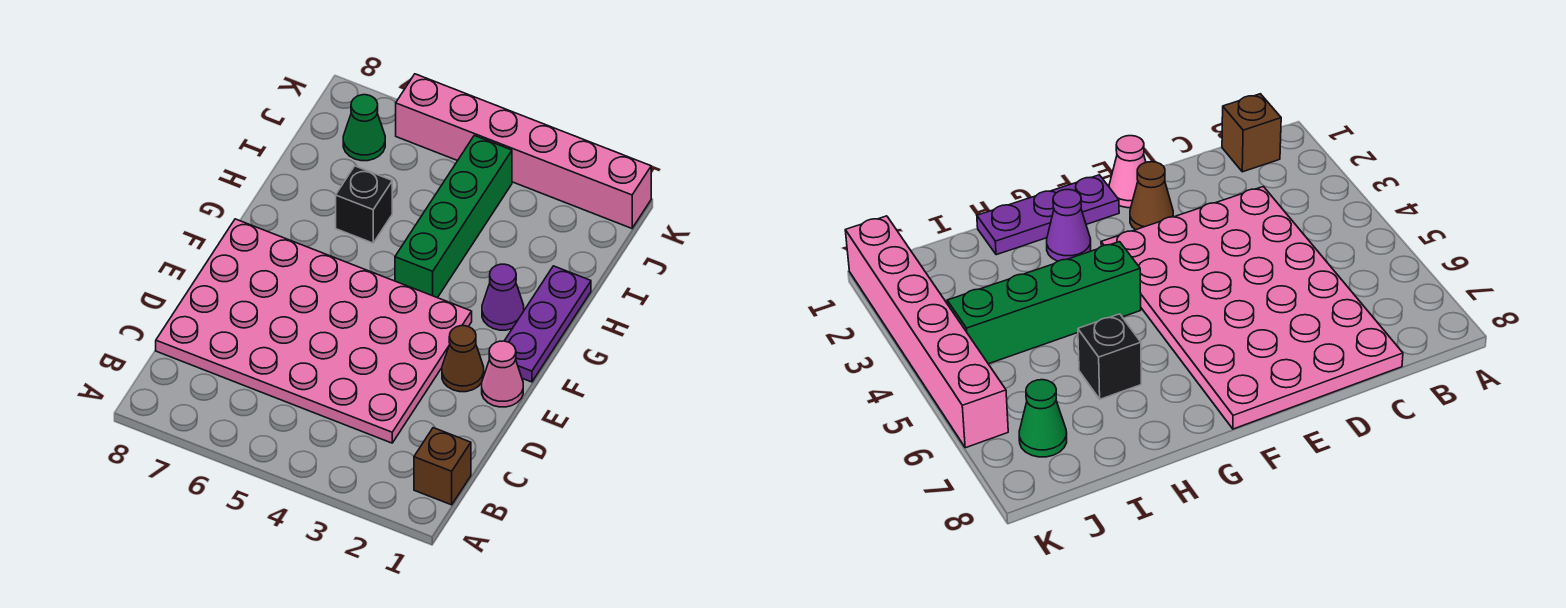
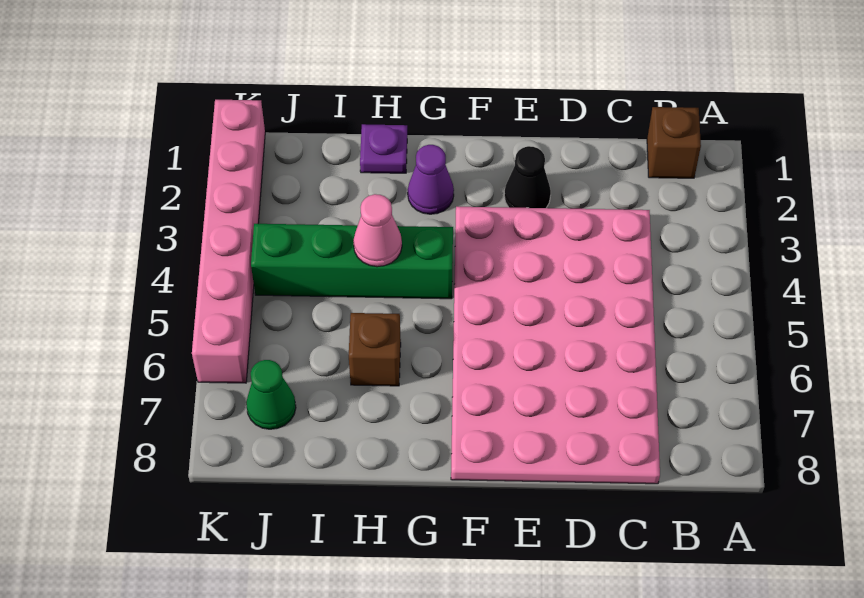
pink 1x1 cone [482,341,523,407] -> pink 1x1 cone moved to [353,194,402,267]
brown 1x1 cone [442,326,484,392] -> black 1x1 cone [504,146,551,208]
purple 1x3 plate [505,266,591,382] -> purple 1x1 plate [360,124,407,173]
black 1x1 brick [336,166,392,243] -> brown 1x1 brick [349,313,401,386]

